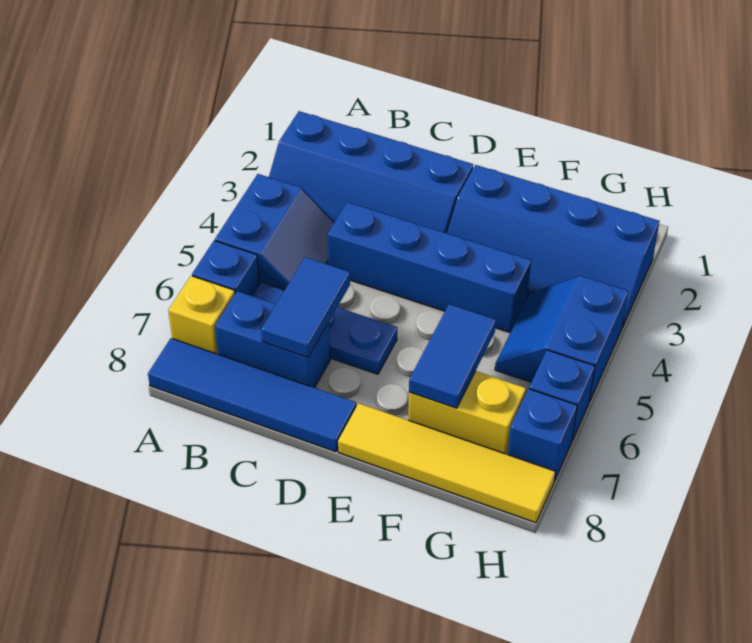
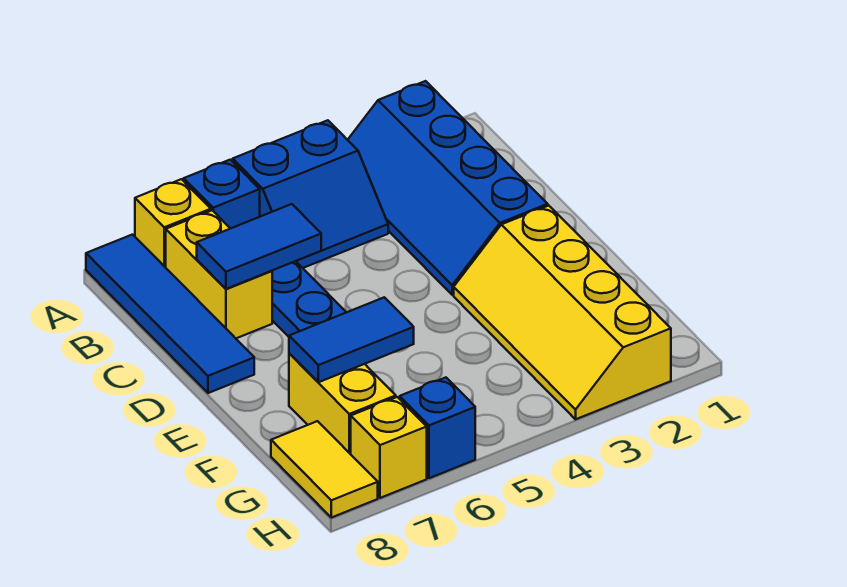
blue 1x2 brick [215,291,330,388] -> yellow 1x2 brick [166,210,272,338]
blue 1x4 brick [328,202,531,333] -> none
blue 2x4 slope [447,165,660,327] -> yellow 2x4 slope [454,206,671,419]
yellow 1x4 tile [338,403,555,523] -> yellow 1x2 tile [271,421,378,518]
blue 2x2 slope [495,276,628,402] -> none
blue 1x1 brick [508,389,577,481] -> yellow 1x1 brick [351,397,427,498]

